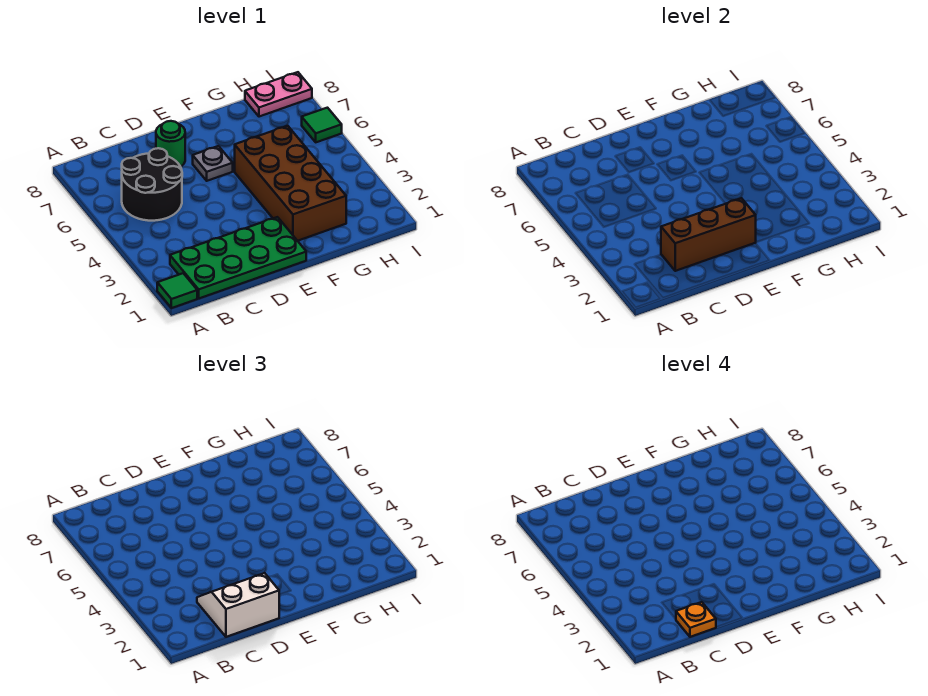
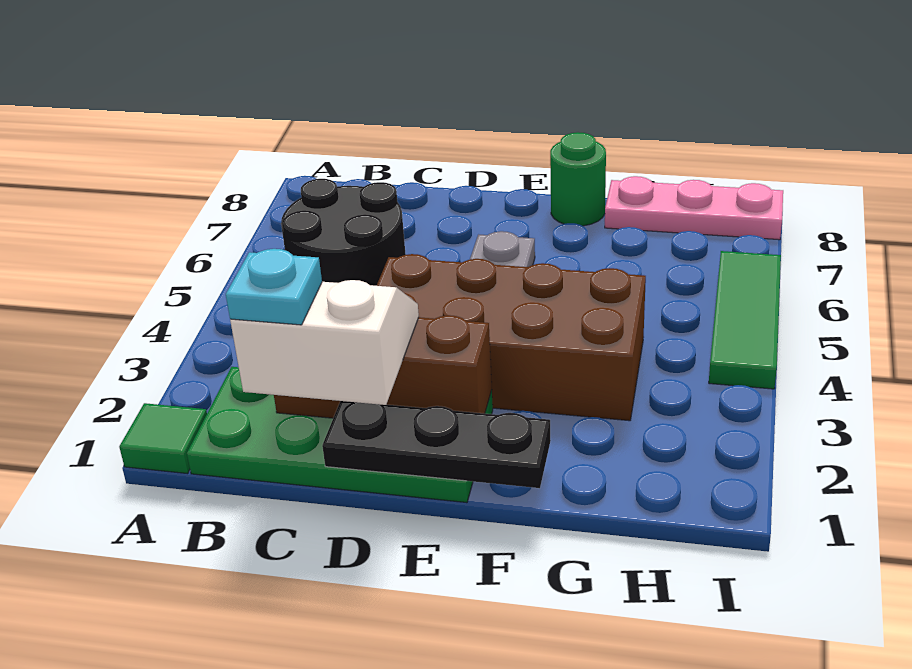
orange 1x1 plate [676,602,716,637] -> cyan 1x1 plate [226,249,322,325]
none -> black 1x3 plate [322,401,551,488]
green 1x1 round brick [156,121,185,167] -> green 1x1 round brick moved to [550,132,606,226]
brown 2x4 brick [235,126,346,241] -> brown 2x4 brick turned to [377,254,646,421]
pink 1x2 plate [245,72,312,117] -> pink 1x3 plate [605,176,783,240]
green 1x1 tile [302,108,342,142] -> green 1x3 tile [709,251,781,389]

